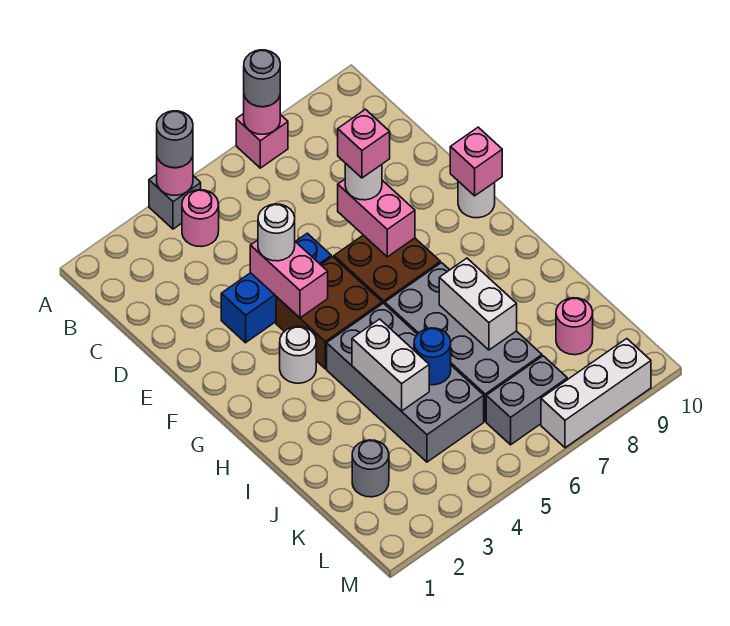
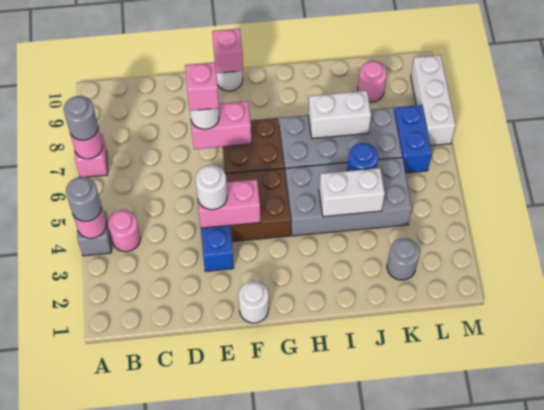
white 1x1 round brick [280,327,316,383] -> white 1x1 round brick moved to [239,281,269,323]
grey 1x2 brick [486,356,567,445] -> blue 1x2 brick [394,105,432,173]

